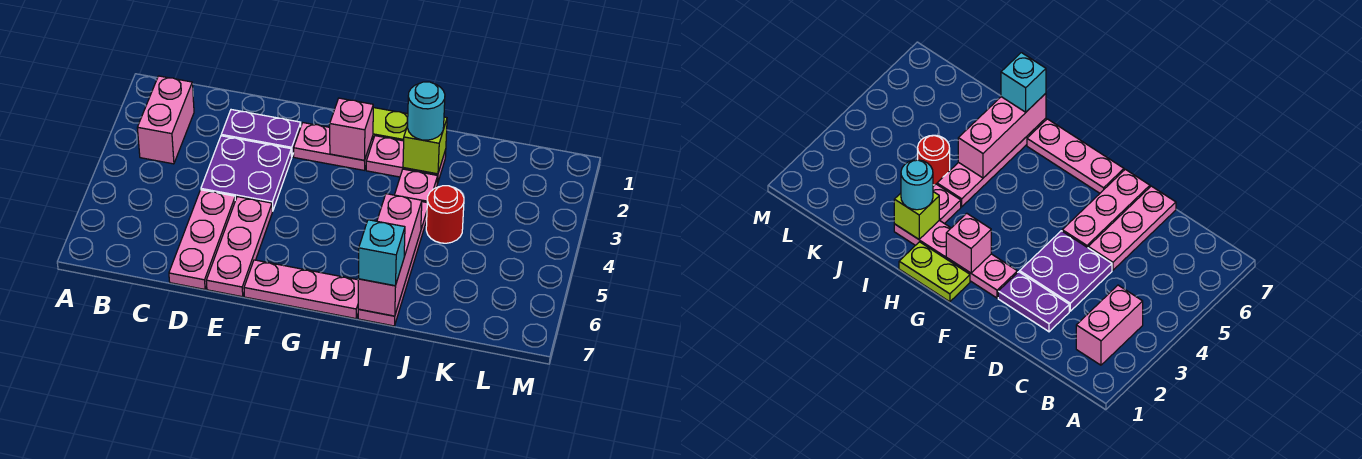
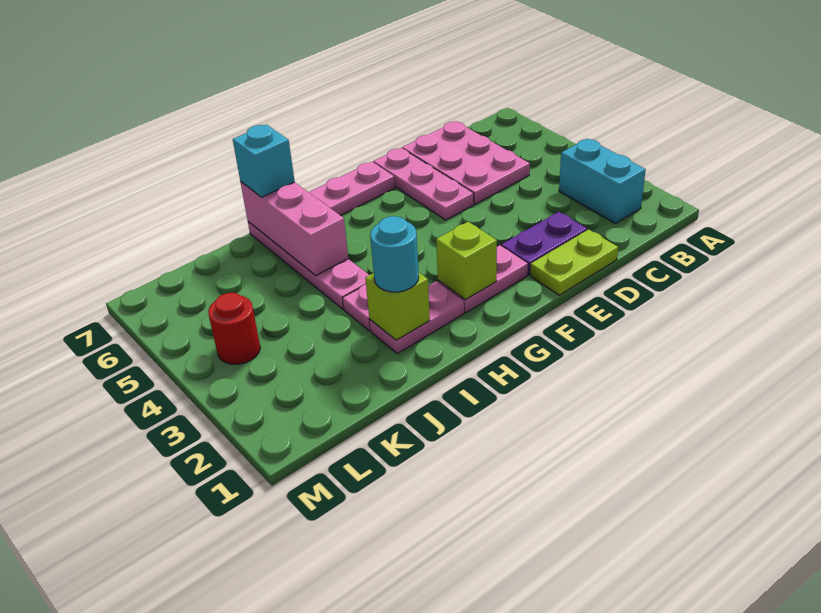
pink 1x2 brick [137,76,194,164] -> cyan 1x2 brick [559,139,646,223]
purple 2x2 plate [201,136,292,211] -> none
pink 1x3 plate [169,190,235,289] -> pink 2x3 plate [402,122,530,204]
lime 1x2 plate [373,108,408,141] -> lime 1x2 plate moved to [530,229,618,295]
pink 1x1 brick [330,98,373,160] -> lime 1x1 brick [436,222,497,299]
red 1x1 round brick [426,186,464,243] -> red 1x1 round brick moved to [208,293,260,364]

